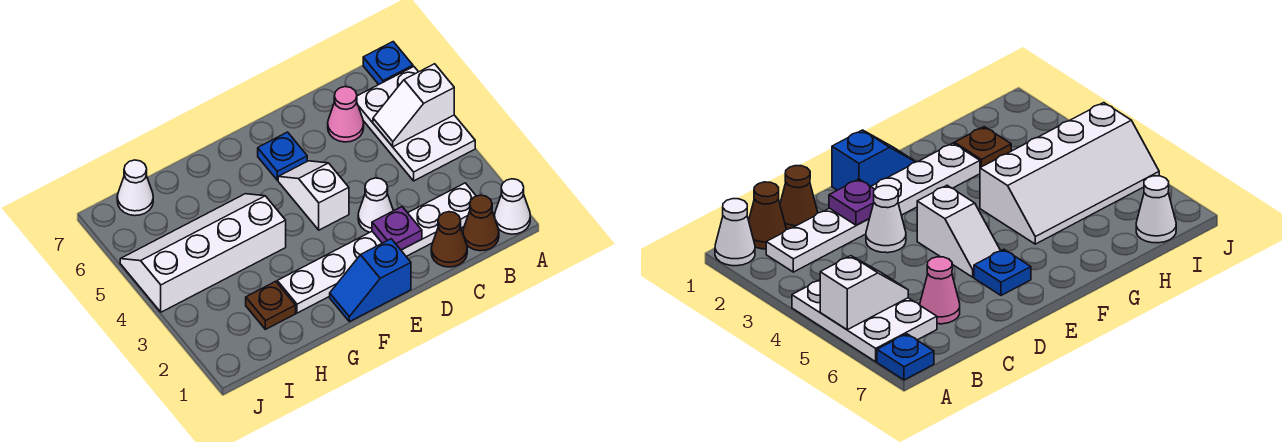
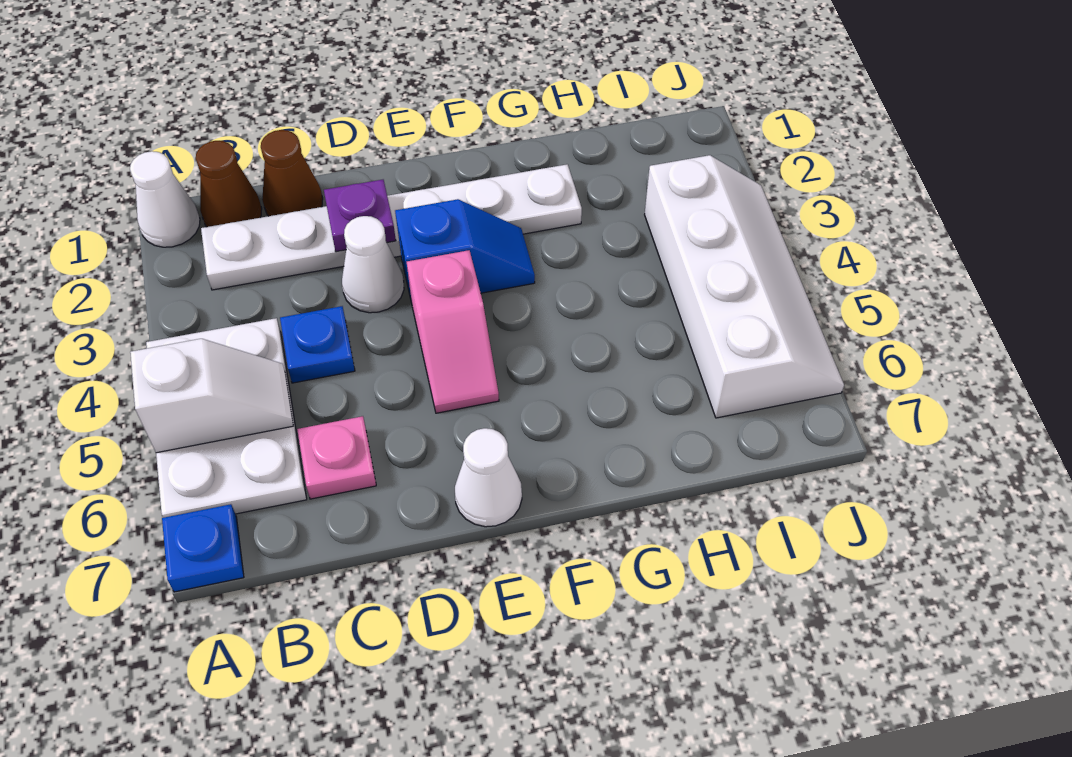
pink 1x1 cone [328,87,364,142] -> pink 1x1 plate [297,416,376,499]
blue 1x2 slope [330,239,411,322] -> blue 1x2 slope moved to [395,199,535,303]
white 1x2 slope [278,161,349,230] -> pink 1x2 slope [407,250,499,413]
blue 1x1 plate [258,132,307,180] -> blue 1x1 plate moved to [280,306,355,383]
white 2x4 slope [120,194,286,312] -> white 2x4 slope turned to [645,155,844,418]
brown 1x1 plate [246,281,296,330] -> none
white 1x1 cone [117,160,153,216] -> white 1x1 cone moved to [455,428,522,527]

